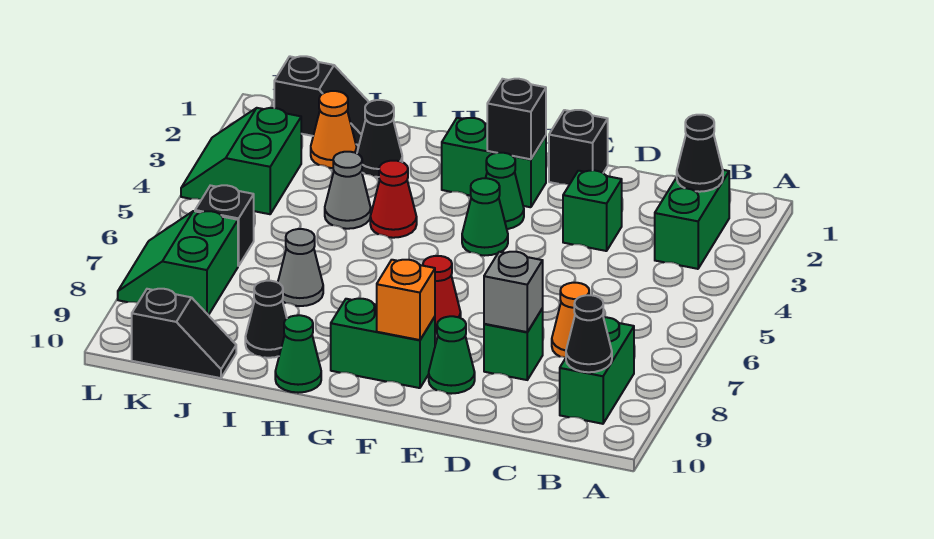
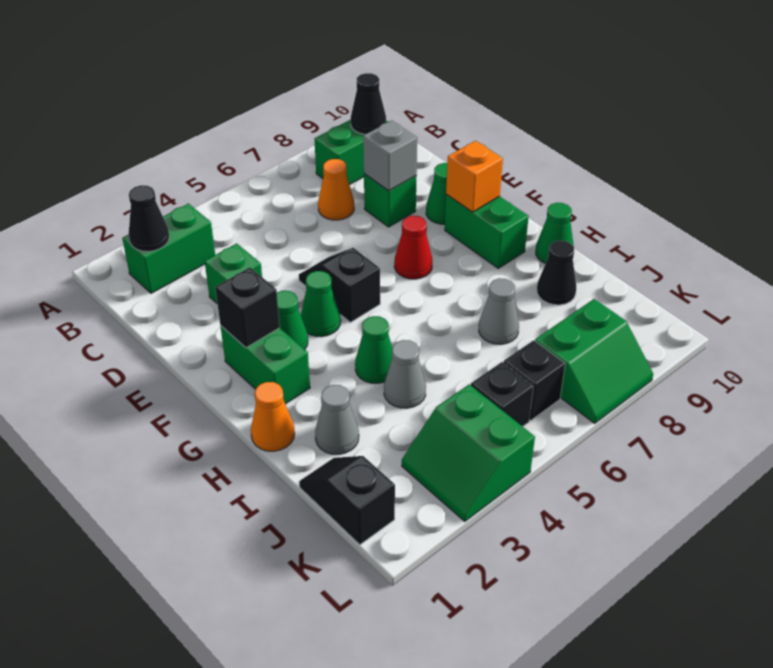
black 1x1 brick [549,110,608,185] -> black 1x1 brick moved to [471,362,534,427]
red 1x1 cone [370,161,417,238] -> green 1x1 cone [355,316,392,383]
black 1x1 cone [357,100,402,177] -> grey 1x1 cone [315,385,359,454]
orange 1x1 cone [311,91,357,168] -> orange 1x1 cone moved to [251,382,295,451]
black 1x2 slope [132,289,236,378] -> black 1x2 slope moved to [299,248,380,322]
green 2x2 slope [181,108,301,214] -> green 2x2 slope turned to [402,384,535,521]

